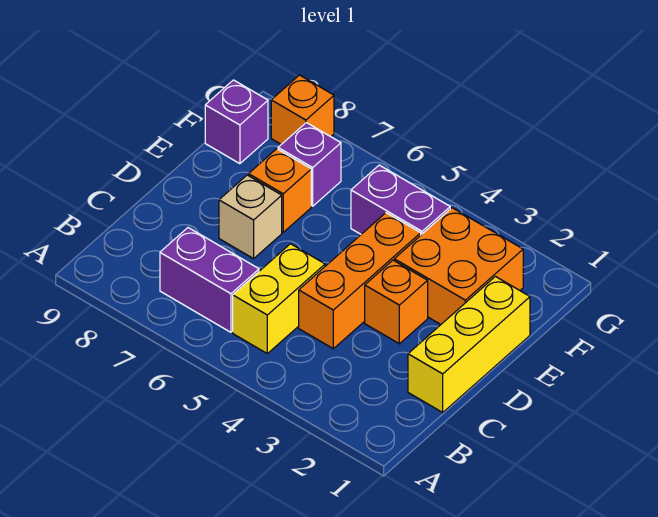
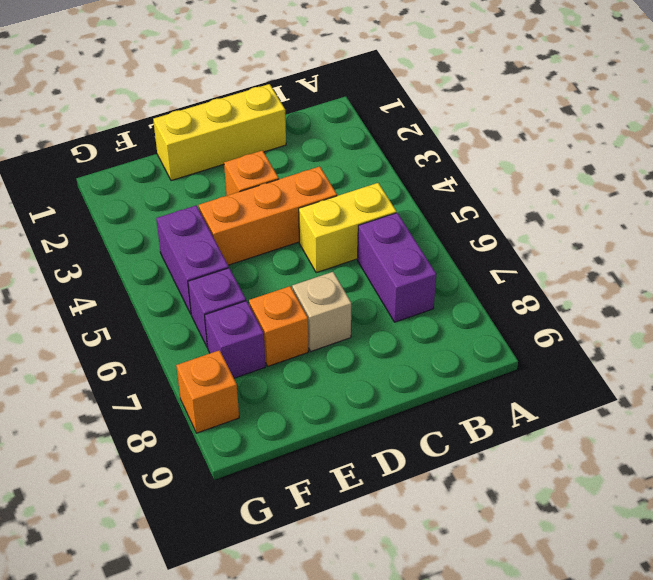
orange 2x2 brick [394,208,523,324] -> none
purple 1x1 brick [205,80,268,164] -> purple 1x1 brick moved to [188,268,246,348]

